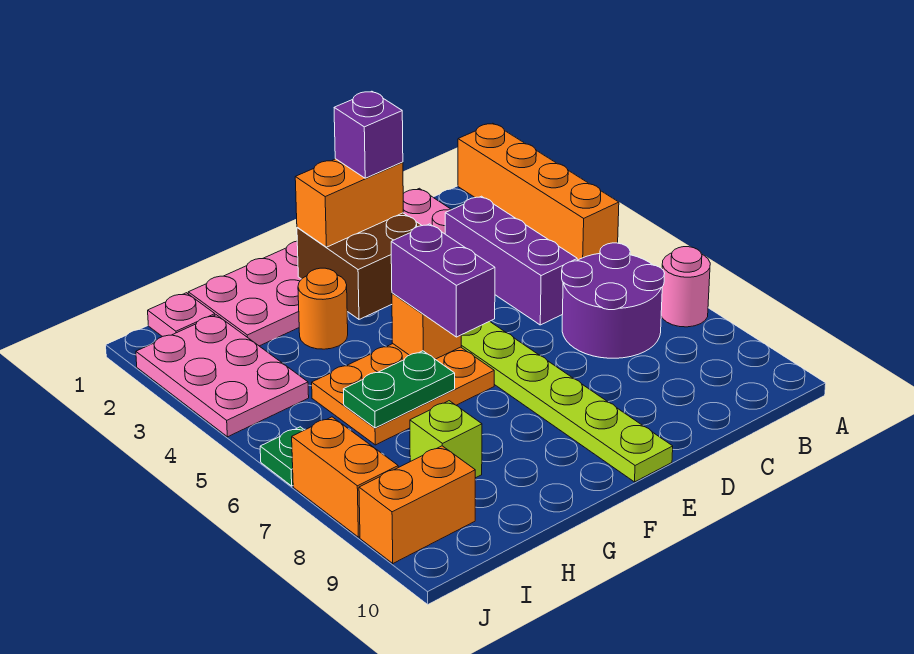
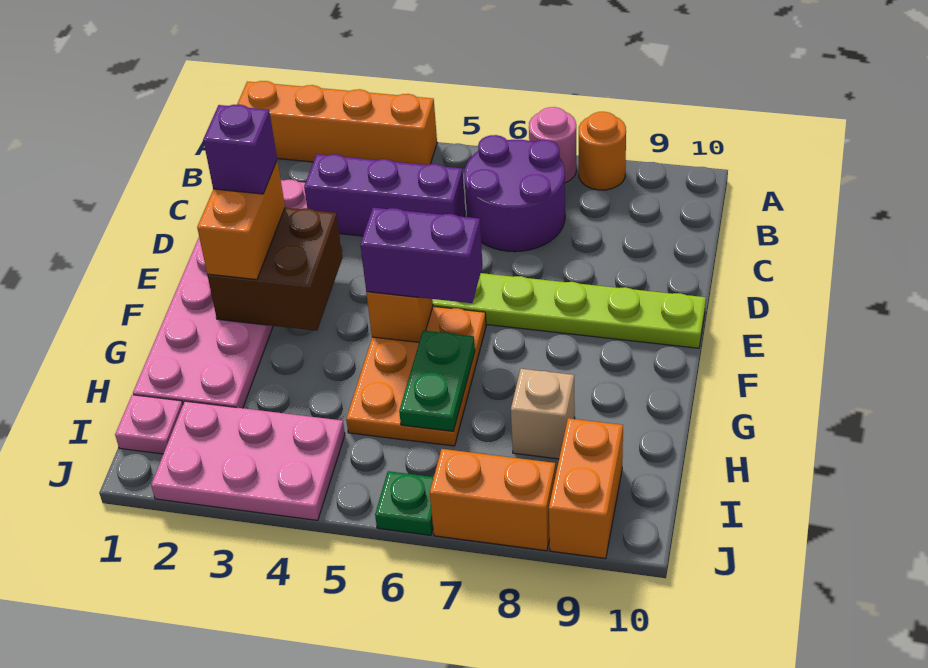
orange 1x1 round brick [298,268,348,349] -> orange 1x1 round brick moved to [579,112,626,190]
lime 1x1 brick [410,401,482,478] -> tan 1x1 brick [511,369,575,459]

